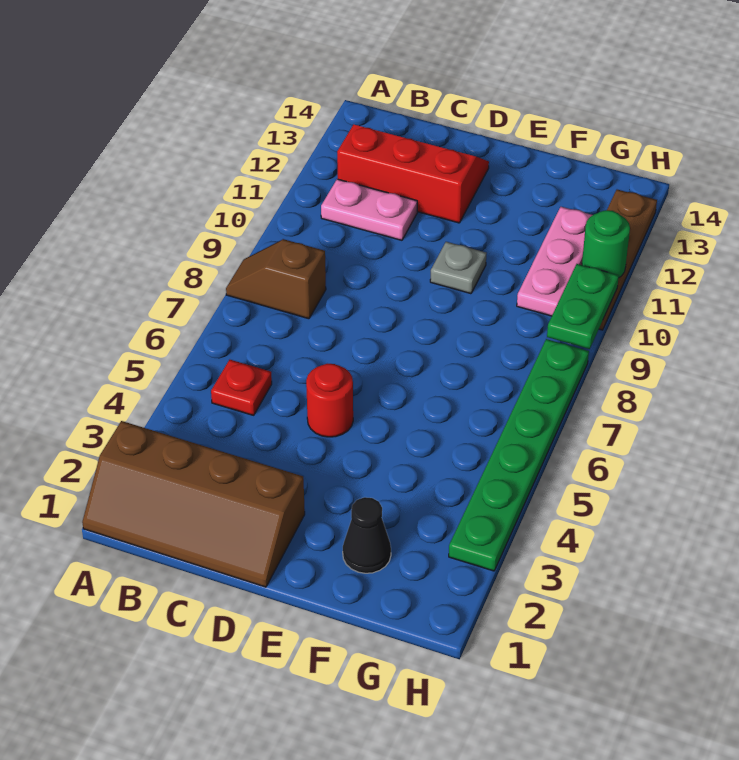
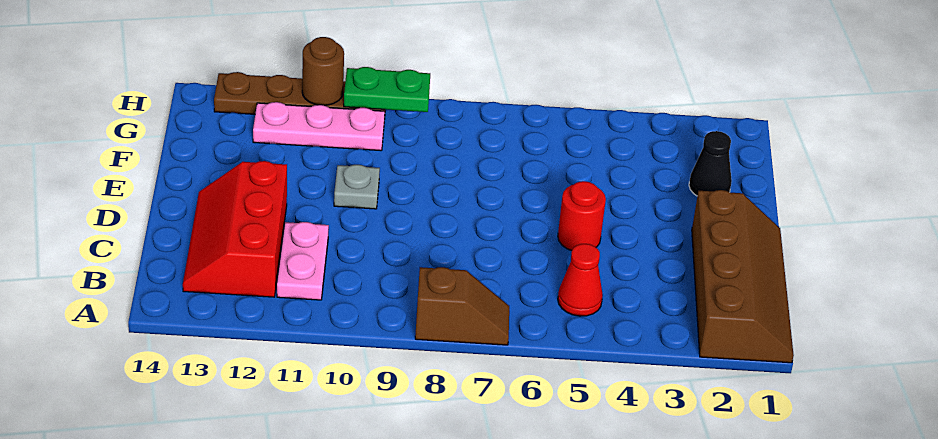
brown 1x2 slope [226,239,326,319] -> brown 1x2 slope turned to [415,267,509,345]
red 1x1 plate [211,360,272,415] -> red 1x1 cone [558,244,603,316]
green 1x6 plate [449,339,589,571] -> none
green 1x1 round brick [582,210,630,277] -> brown 1x1 round brick [302,37,344,105]

